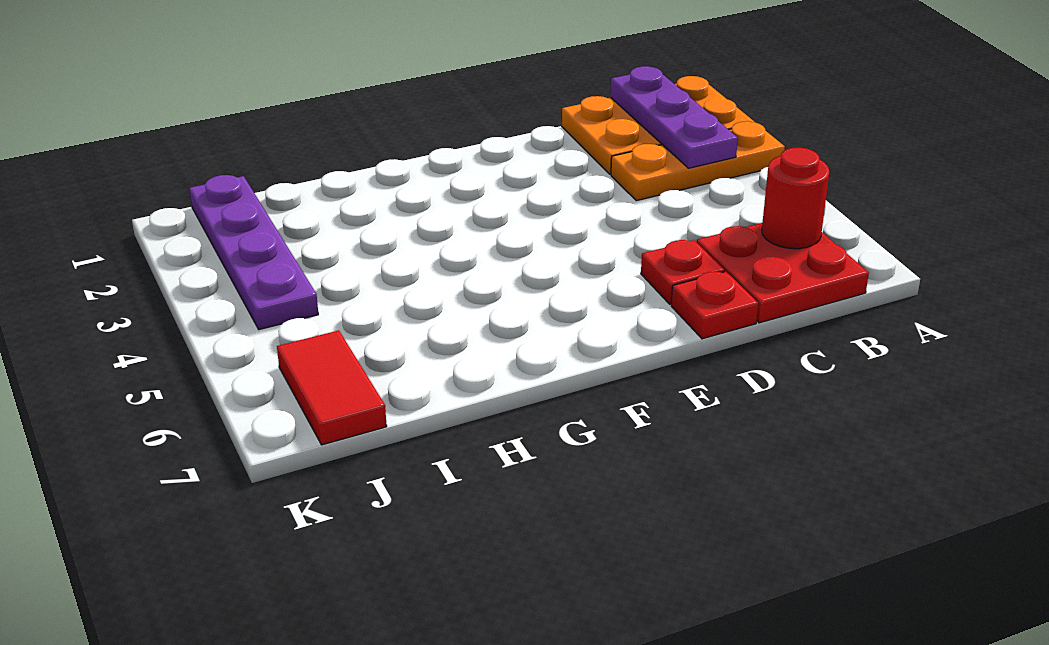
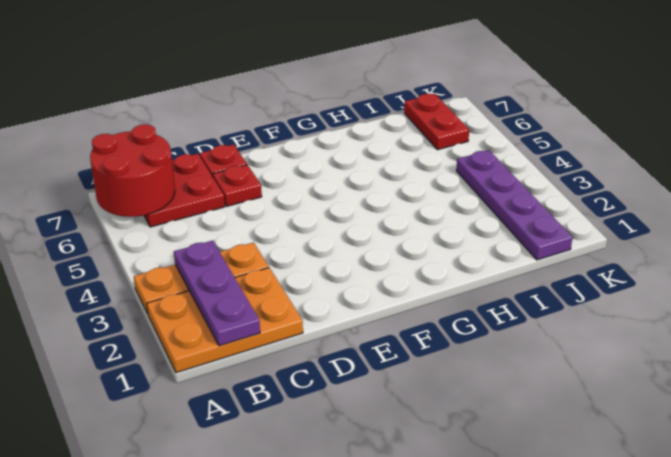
red 1x1 round brick [762,147,829,249] -> red 2x2 round brick [90,124,175,217]
red 1x2 tile [277,330,387,445] -> red 1x2 plate [404,94,469,150]

